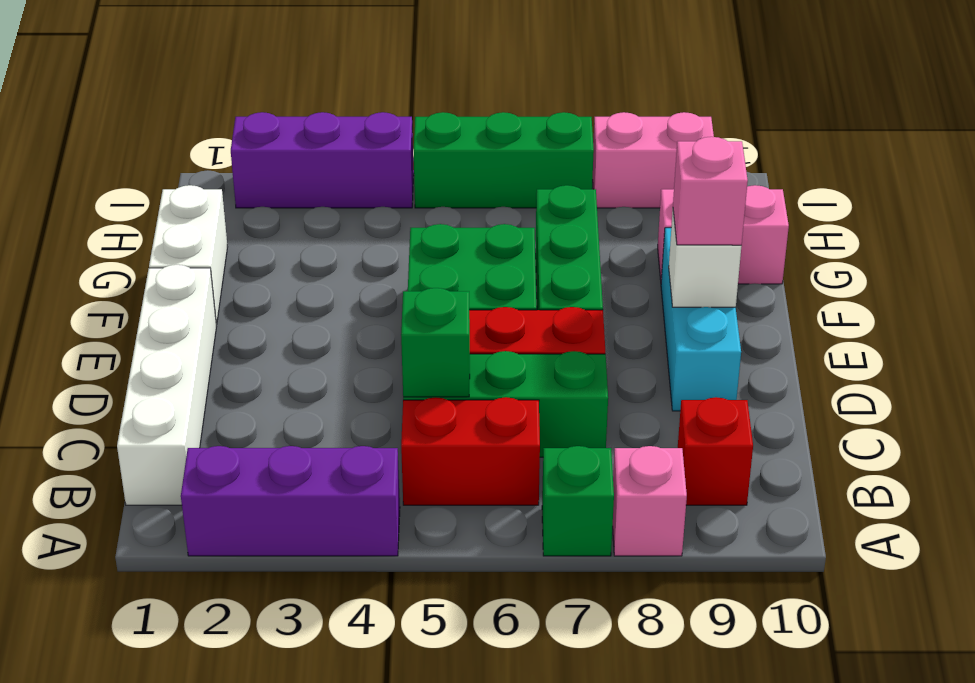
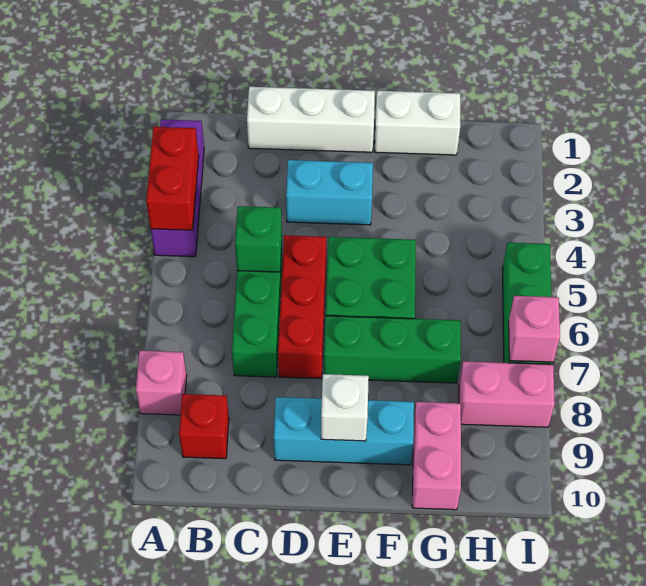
green 1x1 brick [542,446,614,556] -> none
white 1x4 brick [117,265,217,505] -> white 1x3 brick [247,87,375,152]
red 1x2 brick [401,397,540,505] -> red 1x2 brick moved to [146,127,199,230]
none -> cyan 1x2 brick [286,160,373,225]
pink 1x1 brick [673,137,748,245] -> pink 1x1 brick moved to [509,296,560,362]
purple 1x3 brick [231,112,414,208] -> none
pink 1x2 brick [593,112,714,208] -> pink 1x2 brick turned to [459,361,555,427]

